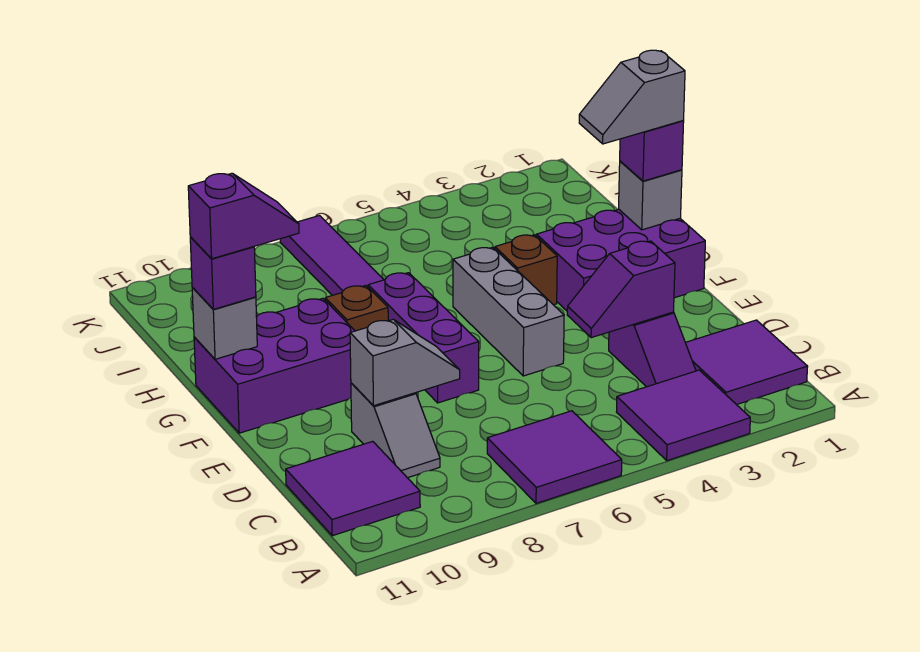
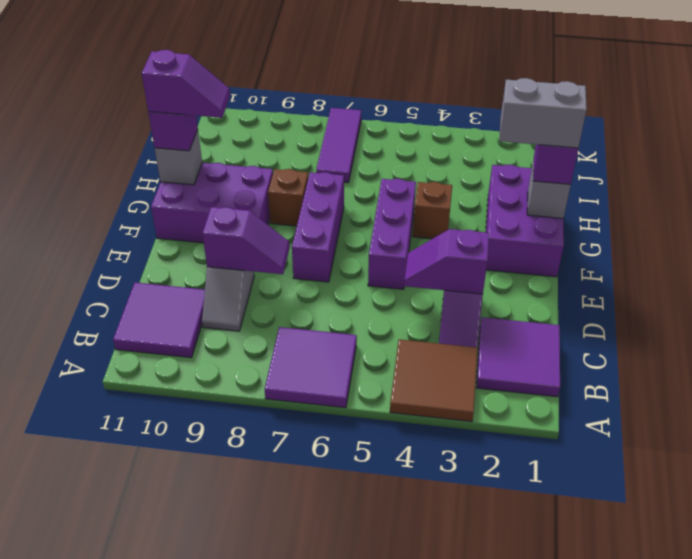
purple 2x2 tile [617,370,750,461] -> brown 2x2 tile [390,339,478,422]
grey 1x2 slope [350,319,460,406] -> purple 1x2 slope [202,207,290,274]
grey 1x3 brick [453,247,564,376] -> purple 1x3 brick [368,179,416,289]
purple 2x3 brick [536,209,705,311] -> purple 2x3 brick turned to [486,165,564,277]
grey 1x2 slope [579,50,685,144] -> grey 1x2 brick [499,78,587,148]

